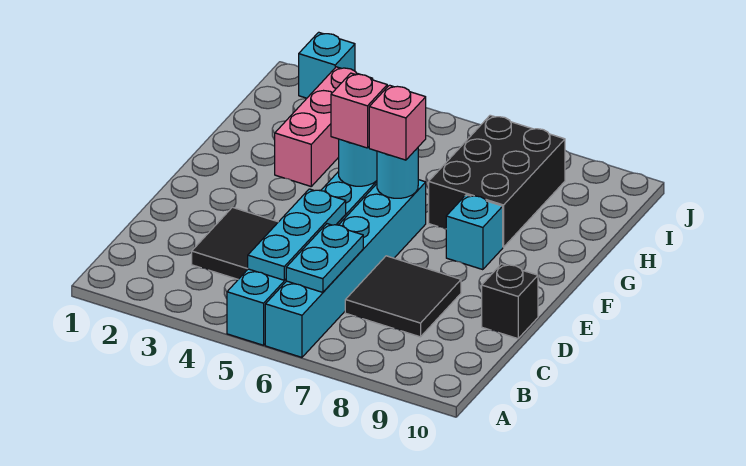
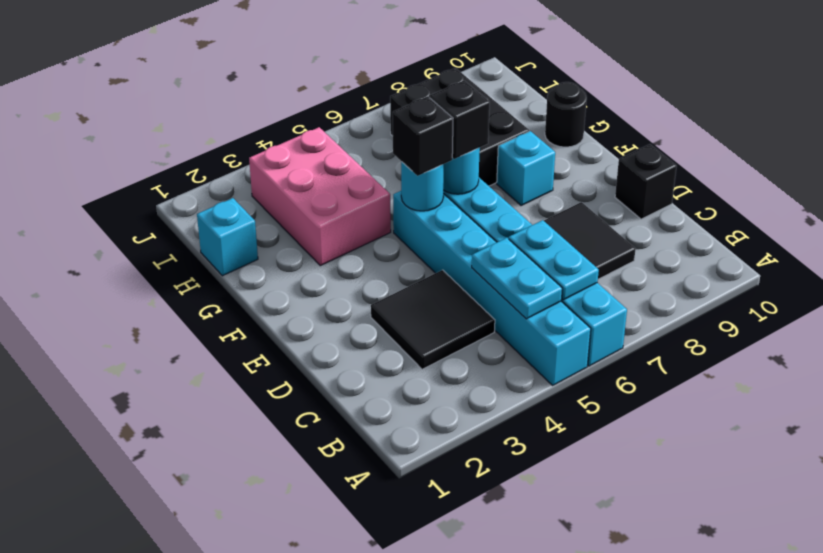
cyan 1x3 plate [248,189,346,280] -> cyan 1x2 plate [472,238,562,319]
pink 1x1 brick [331,73,387,148] -> black 1x1 brick [393,96,453,176]
pink 1x1 brick [369,85,426,160] -> black 1x1 brick [430,80,490,159]
pink 1x3 brick [275,67,373,186] -> pink 2x3 brick [249,127,391,266]
none -> black 1x1 round brick [545,82,587,147]
cyan 1x1 brick [299,32,355,98] -> cyan 1x1 brick moved to [197,198,258,276]

